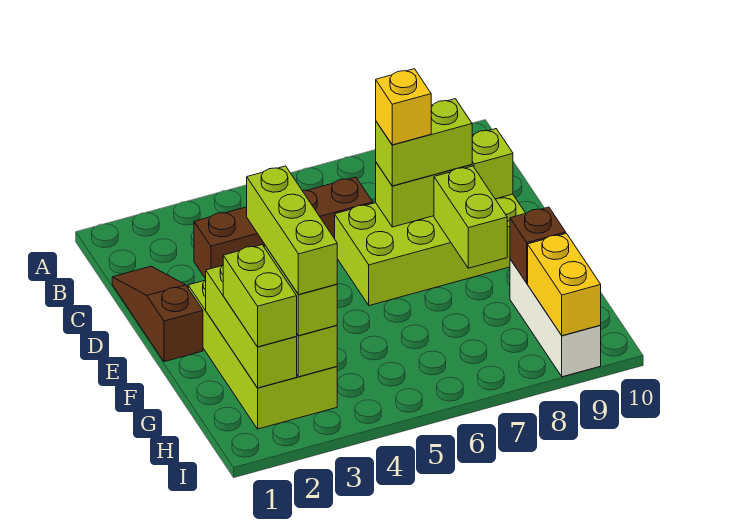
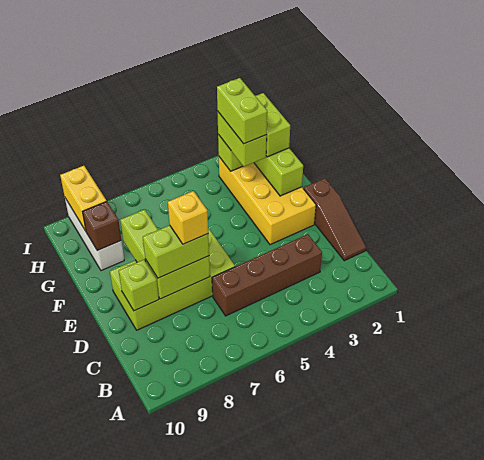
lime 2x4 brick [188,280,337,429] -> yellow 2x4 brick [219,157,316,245]
lime 1x3 brick [247,166,337,295] -> lime 1x2 brick [217,78,267,144]

